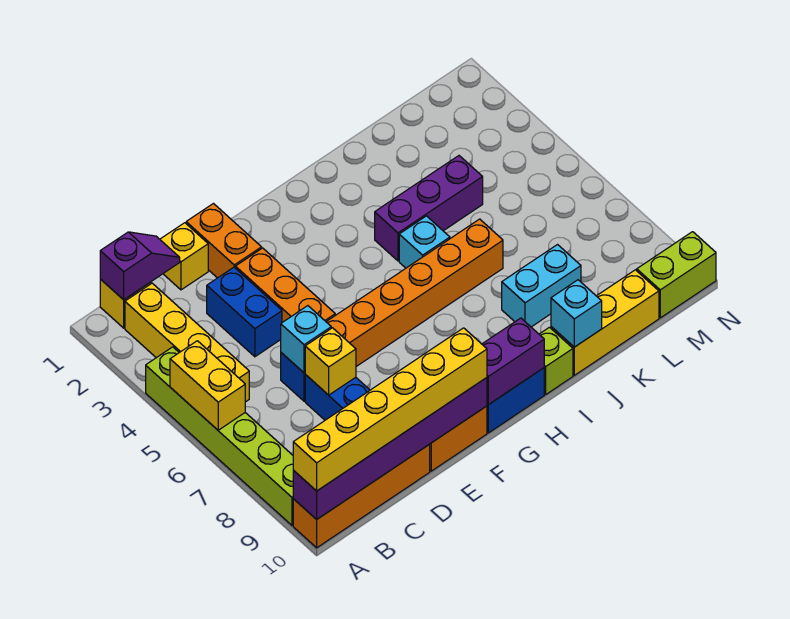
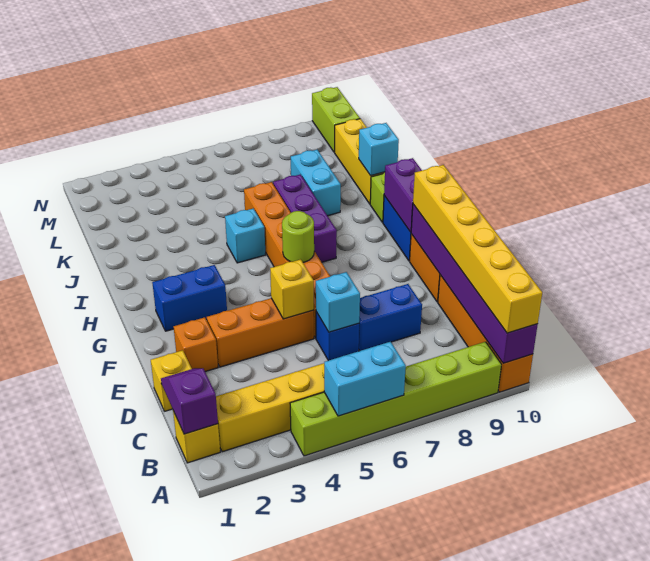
yellow 1x2 brick [170,341,245,430] -> cyan 1x2 brick [324,342,406,416]
blue 1x2 brick [207,267,282,357] -> blue 1x2 brick moved to [152,265,227,331]
yellow 1x1 brick [305,328,356,395] -> yellow 1x1 brick moved to [270,259,314,319]
orange 1x2 brick [186,204,262,278] -> orange 1x1 brick [174,317,218,372]
none -> lime 1x1 round brick [282,211,314,262]
purple 1x3 brick [375,156,483,261] -> purple 1x3 brick moved to [273,175,337,262]

